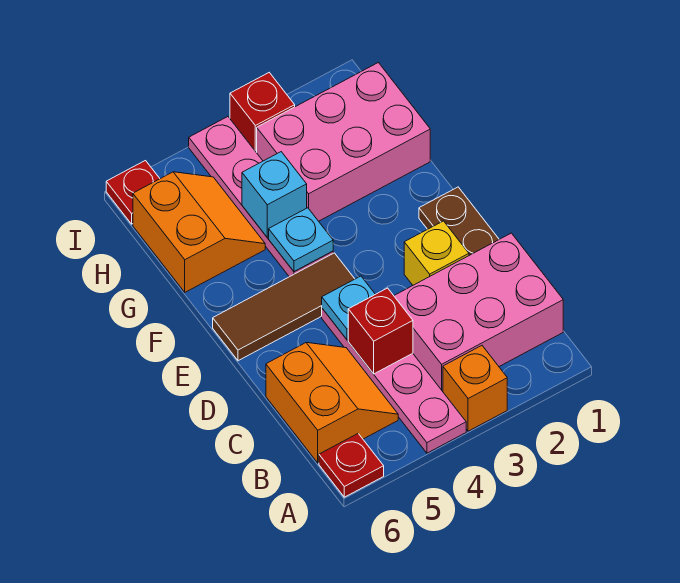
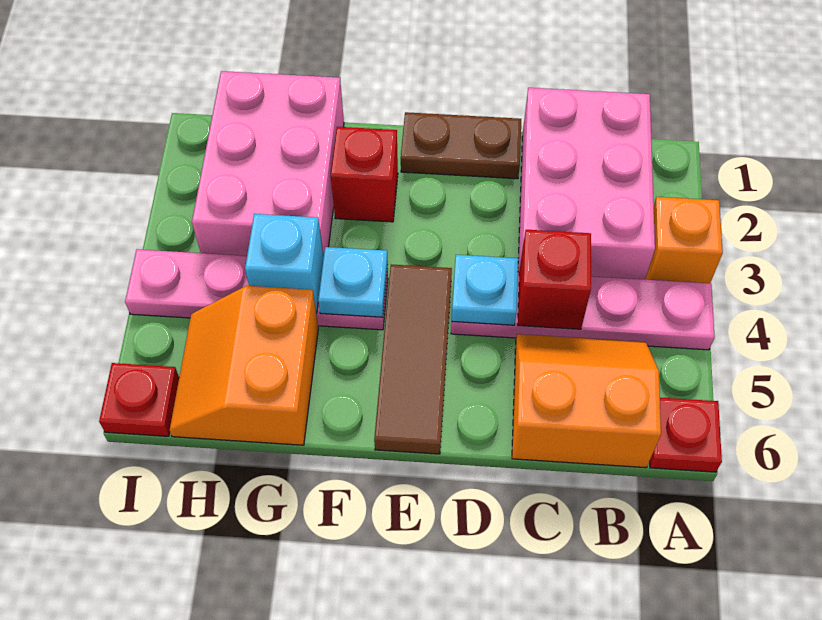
yellow 1x1 brick [404,221,469,285] -> none
orange 2x2 slope [133,172,265,292] -> orange 2x2 slope turned to [170,286,318,445]
red 1x1 brick [230,73,295,153] -> red 1x1 brick moved to [331,127,398,222]

